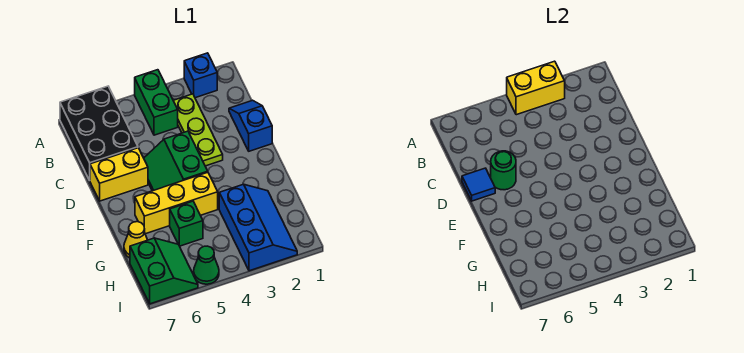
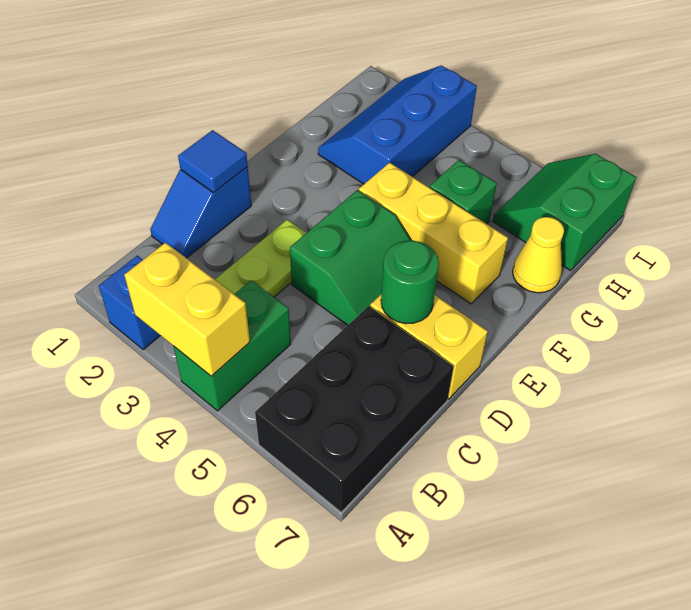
blue 1x1 tile [462,168,495,201] -> blue 1x1 tile moved to [178,130,248,192]
green 1x1 cone [194,246,219,284] -> none

